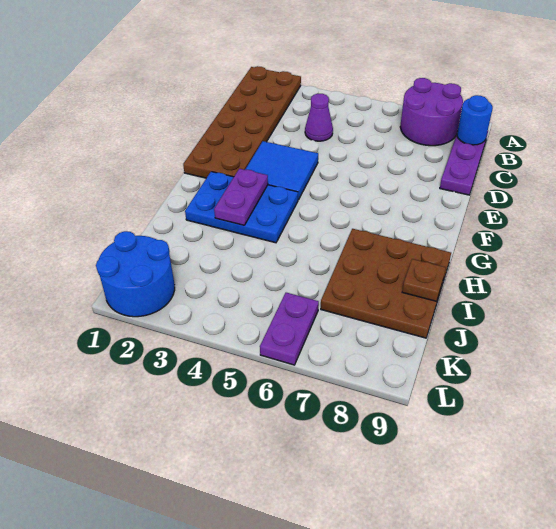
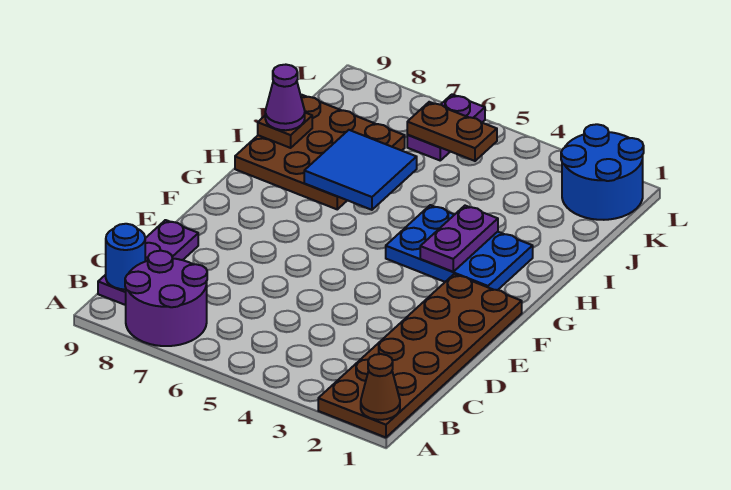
none -> brown 1x1 cone [361,354,400,420]
purple 1x1 cone [305,94,333,141] -> purple 1x1 cone moved to [265,65,305,130]
blue 2x2 tile [245,141,318,200] -> blue 2x2 tile moved to [304,130,417,210]
none -> brown 1x2 plate [407,102,497,161]

